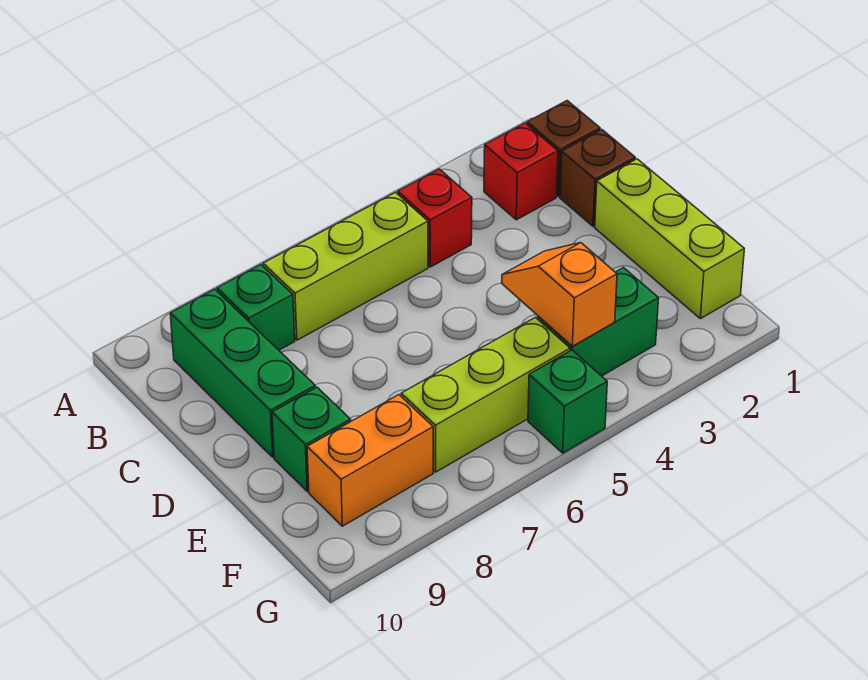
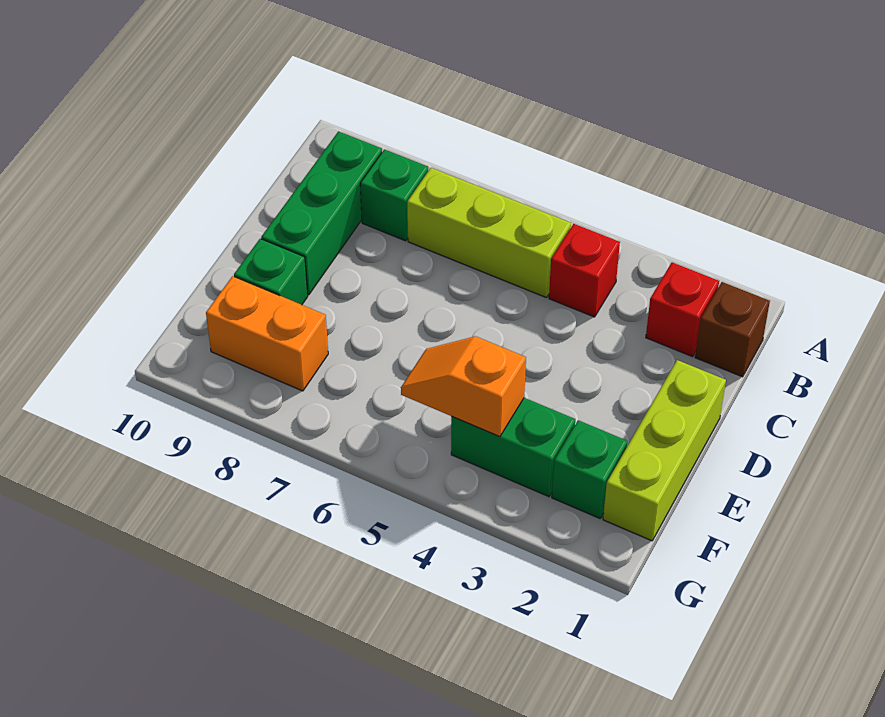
brown 1x1 brick [560,130,635,226] -> none
orange 1x2 slope [502,243,617,346] -> orange 1x2 slope turned to [401,336,526,437]
lime 1x3 brick [401,317,570,472] -> none
green 1x1 brick [528,350,607,453] -> green 1x1 brick moved to [552,420,627,518]

